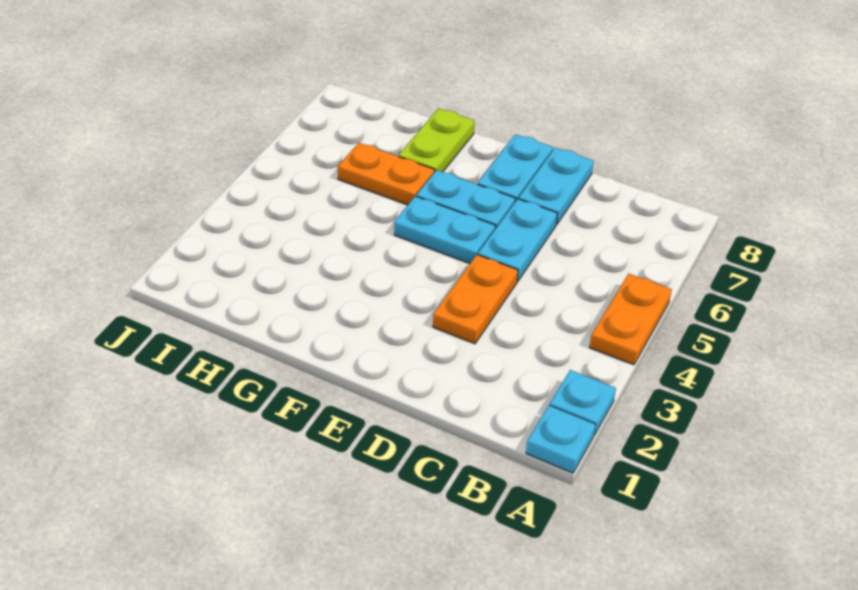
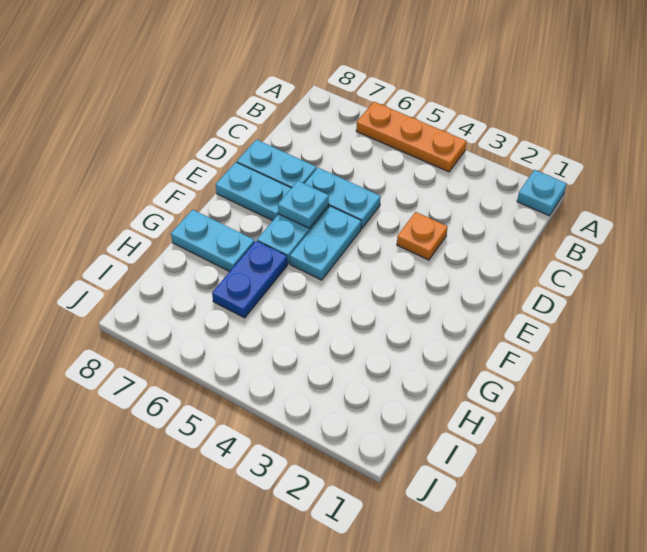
cyan 1x1 plate [550,370,616,435] -> cyan 1x1 plate moved to [278,181,329,228]
orange 1x2 plate [590,274,672,365] -> orange 1x3 plate [356,102,467,172]
orange 1x2 plate [433,255,518,344] -> orange 1x1 plate [397,212,448,260]
orange 1x2 plate [338,143,435,205] -> blue 1x2 plate [212,241,288,318]
lime 1x2 plate [398,108,475,172] -> cyan 1x2 plate [171,210,255,272]

